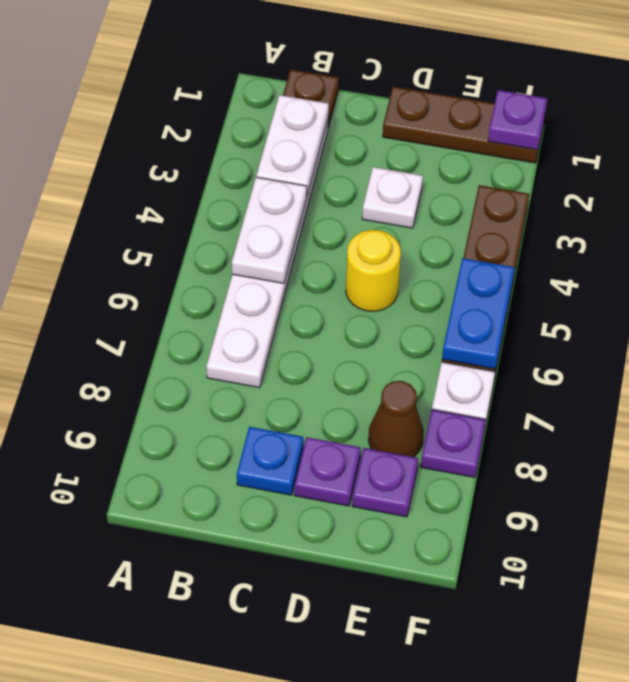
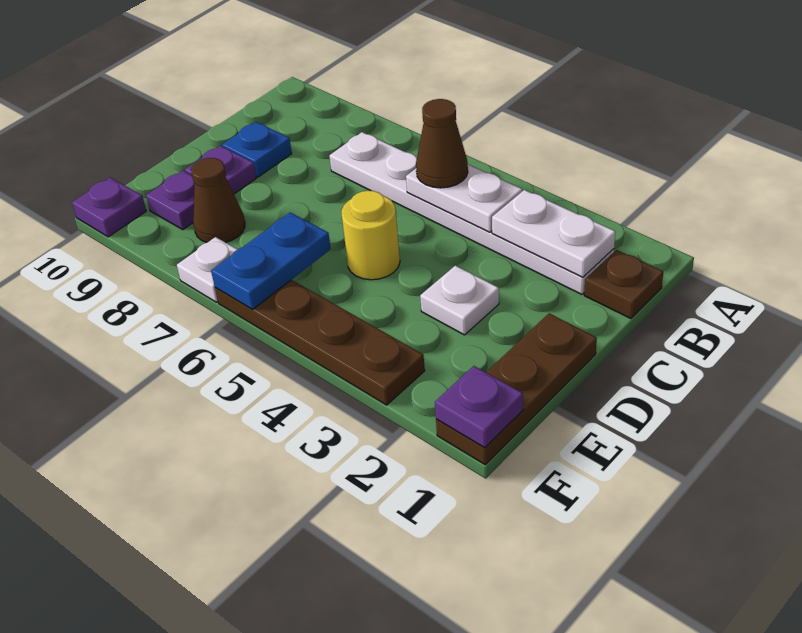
none -> brown 1x1 cone [416,99,468,188]
blue 1x2 plate [442,258,515,369] -> blue 1x2 plate turned to [211,213,331,310]
purple 1x1 plate [421,410,486,477] -> purple 1x1 plate moved to [72,177,146,237]

